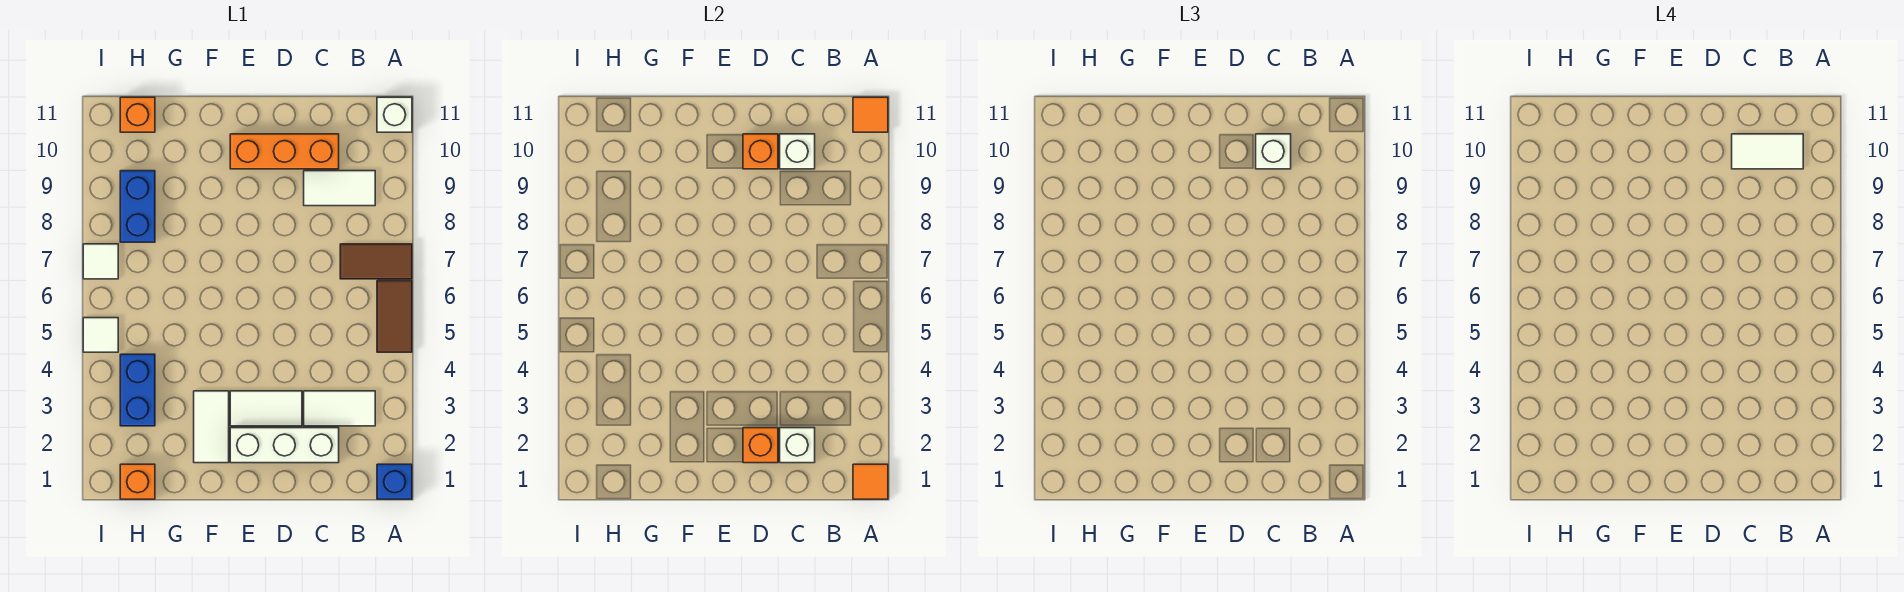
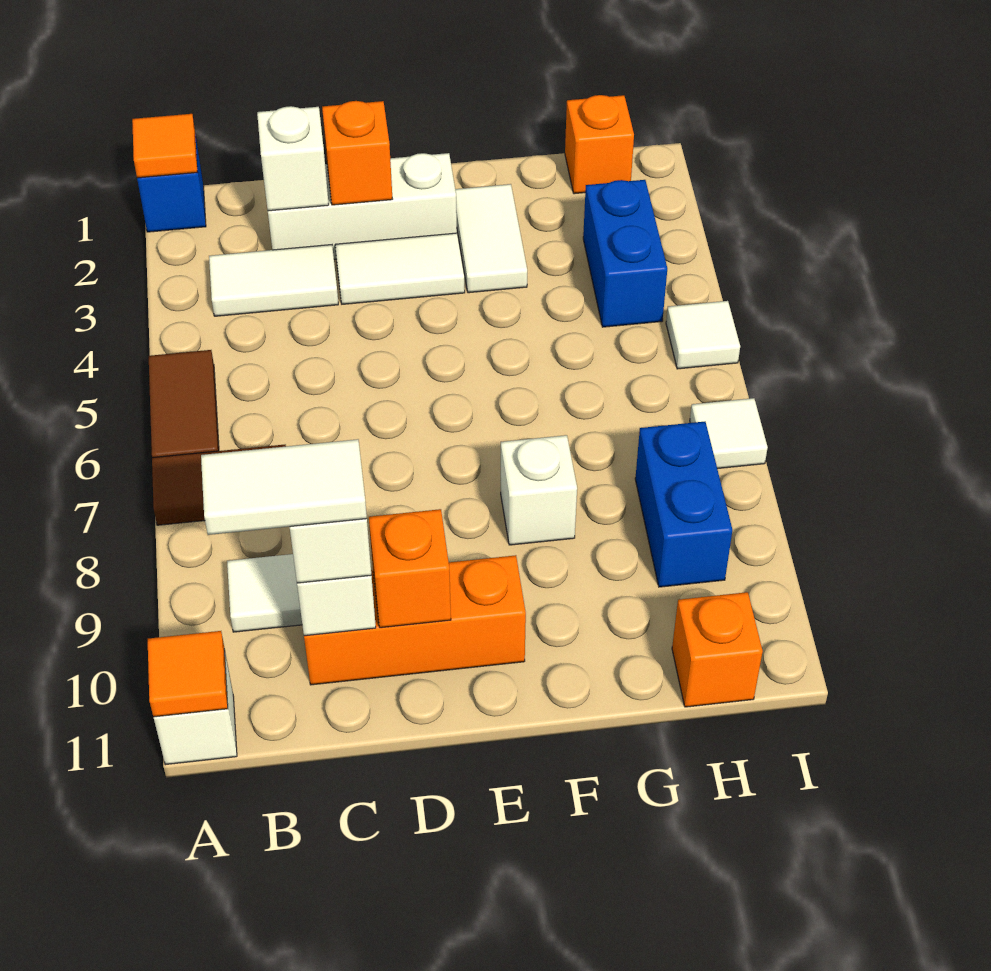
none -> white 1x1 brick [501,435,577,545]

